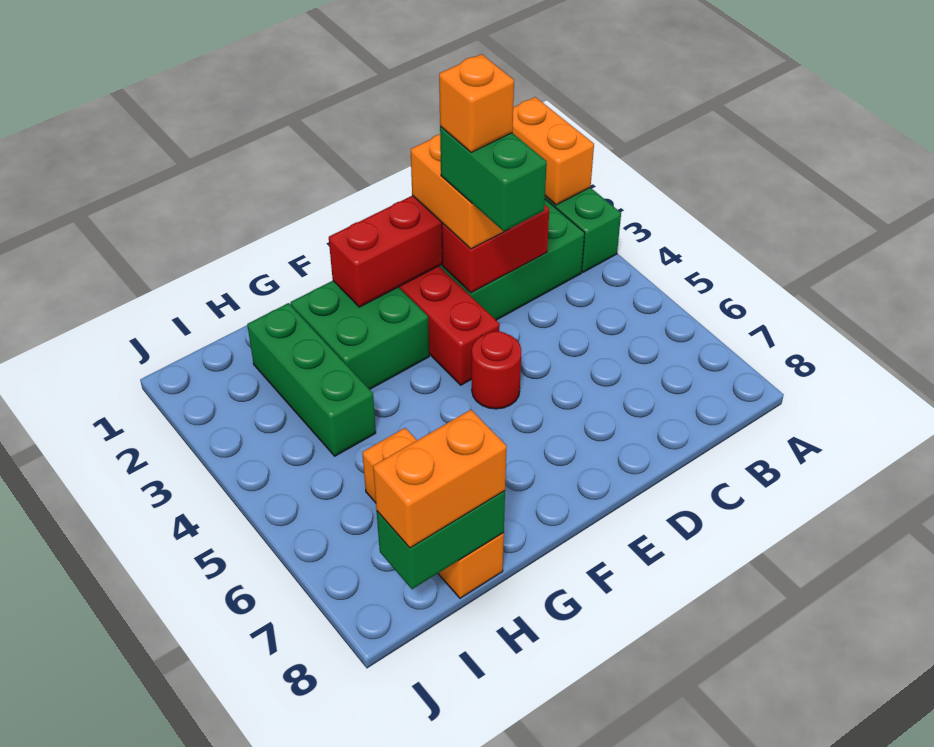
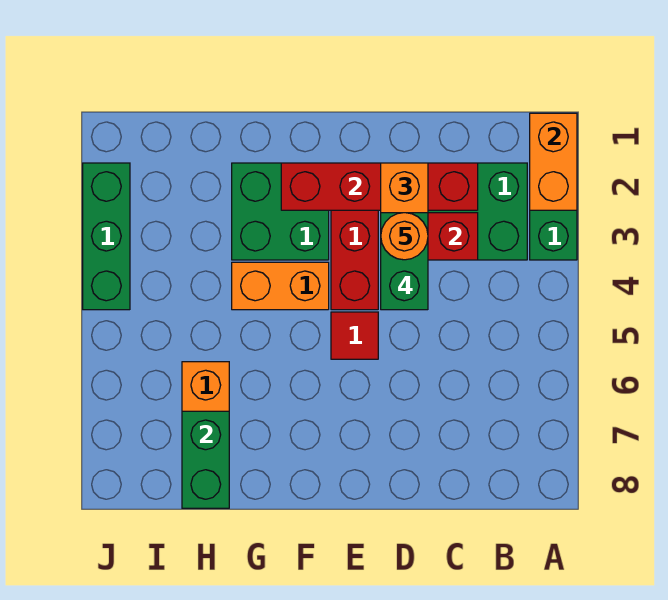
orange 1x1 brick [439,54,514,152] -> orange 1x1 round brick [381,213,428,260]
red 1x1 round brick [472,331,521,409] -> red 1x1 tile [331,312,378,359]
green 1x3 brick [247,303,376,456] -> green 1x3 brick moved to [83,163,130,310]
green 1x2 brick [377,491,505,589] -> green 1x2 brick turned to [182,411,229,508]
orange 1x2 brick [373,410,507,548] -> orange 1x2 brick moved to [232,262,329,310]

